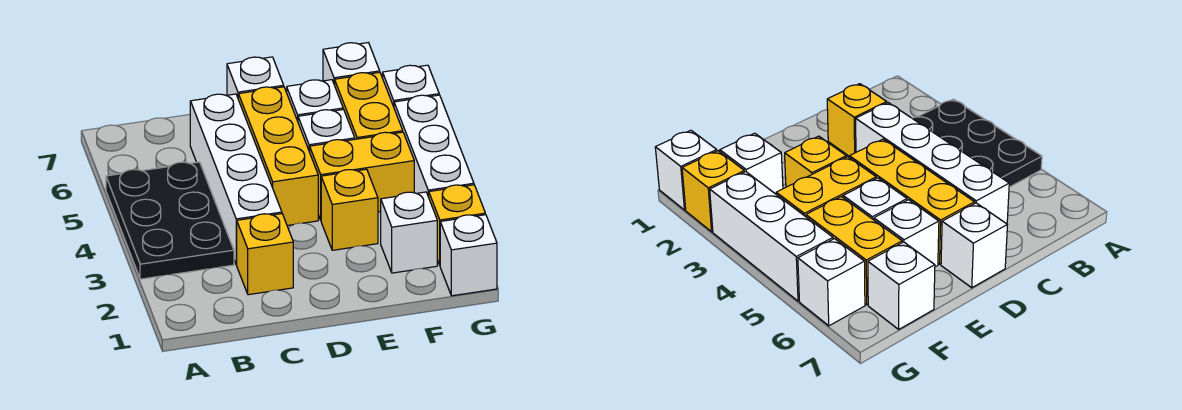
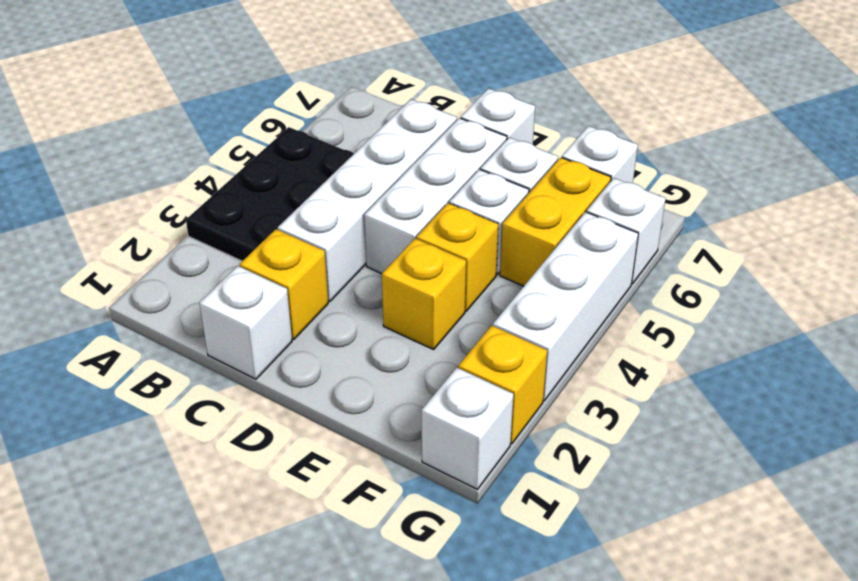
yellow 1x3 brick [238,87,318,226] -> white 1x3 brick [364,118,507,274]
yellow 1x2 brick [310,132,414,220] -> yellow 1x1 brick [417,203,498,311]
white 1x1 brick [381,192,437,273] -> white 1x1 brick moved to [199,266,292,379]

